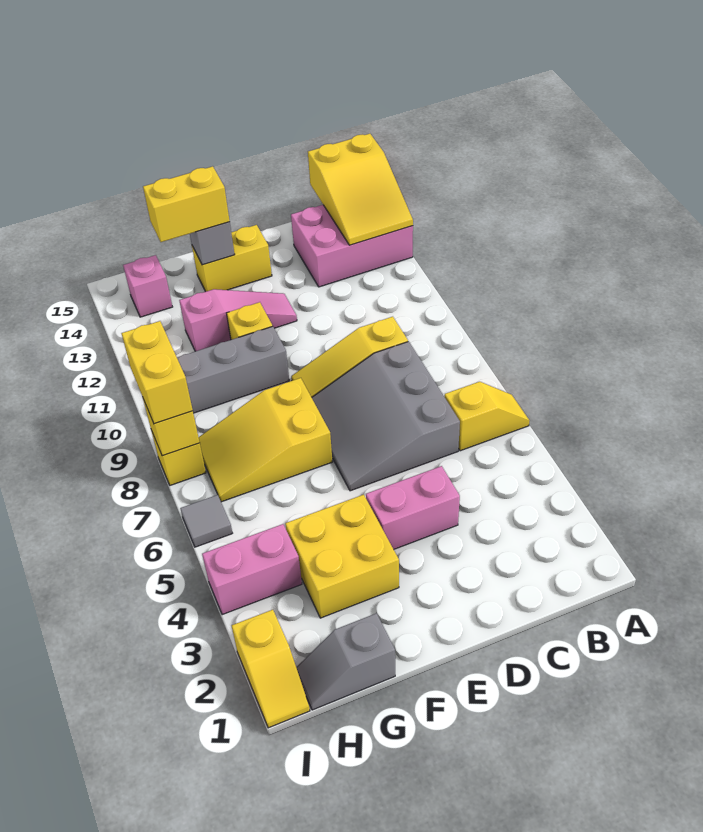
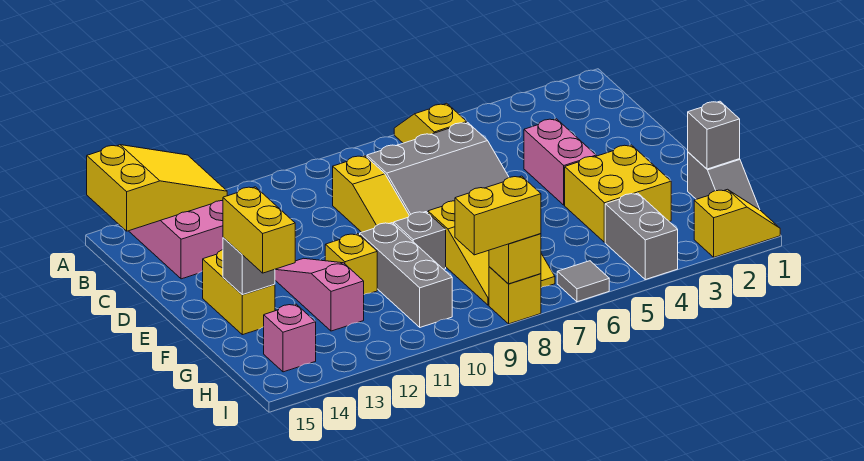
none -> grey 1x1 brick [394,212,446,269]
none -> grey 1x1 brick [688,101,740,169]
pink 1x2 brick [202,524,302,615] -> grey 1x2 brick [605,193,678,280]

